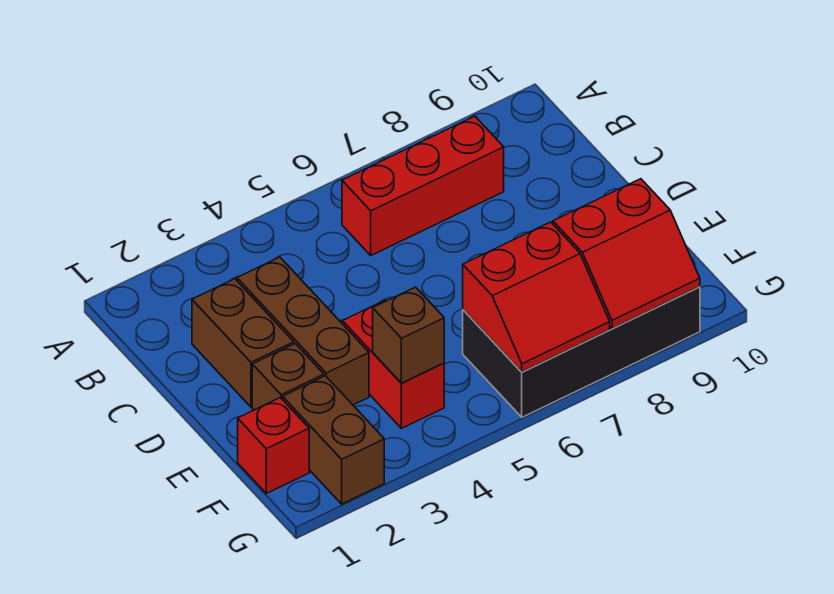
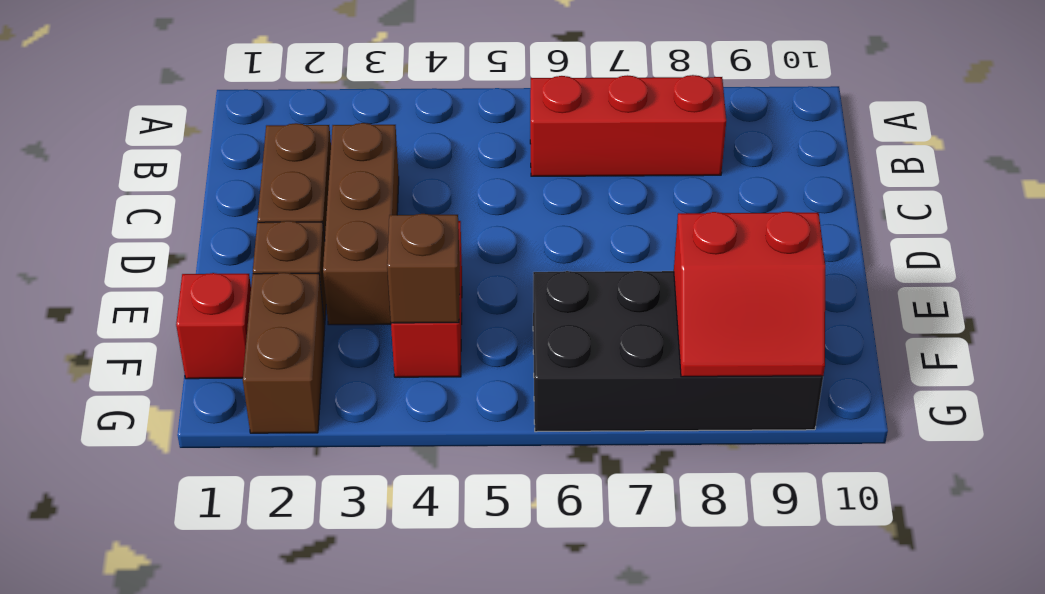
red 2x2 slope [463,222,610,372] -> none

